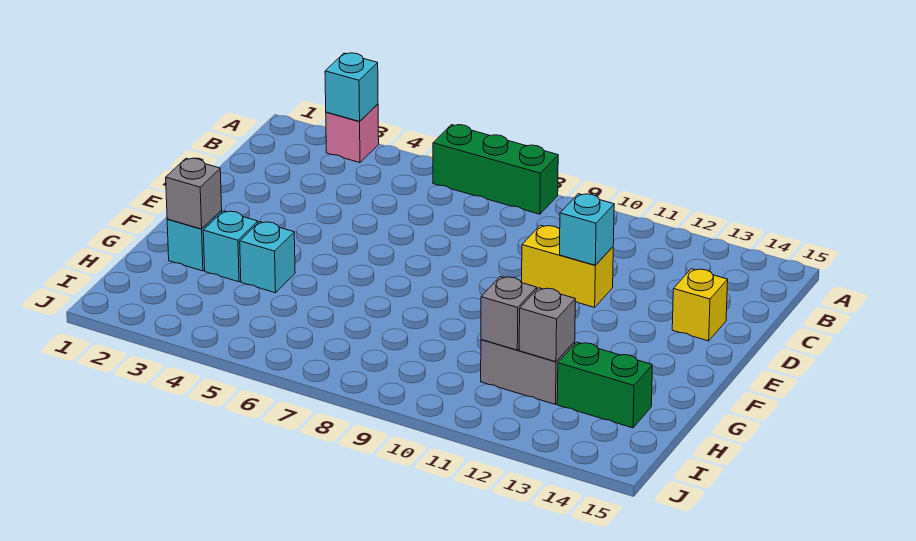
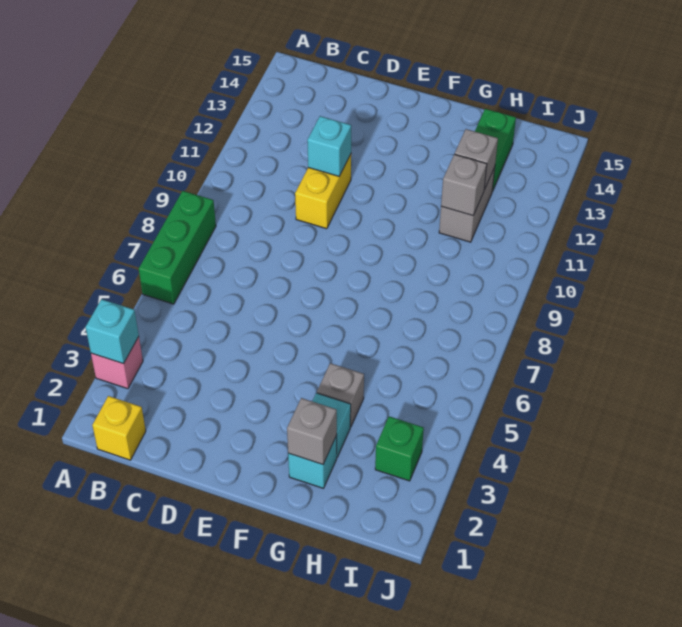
yellow 1x1 brick [672,269,728,341] -> yellow 1x1 brick moved to [92,396,146,460]
cyan 1x1 brick [240,222,295,293] -> grey 1x1 brick [317,363,364,427]
none -> green 1x1 brick [375,416,424,481]

